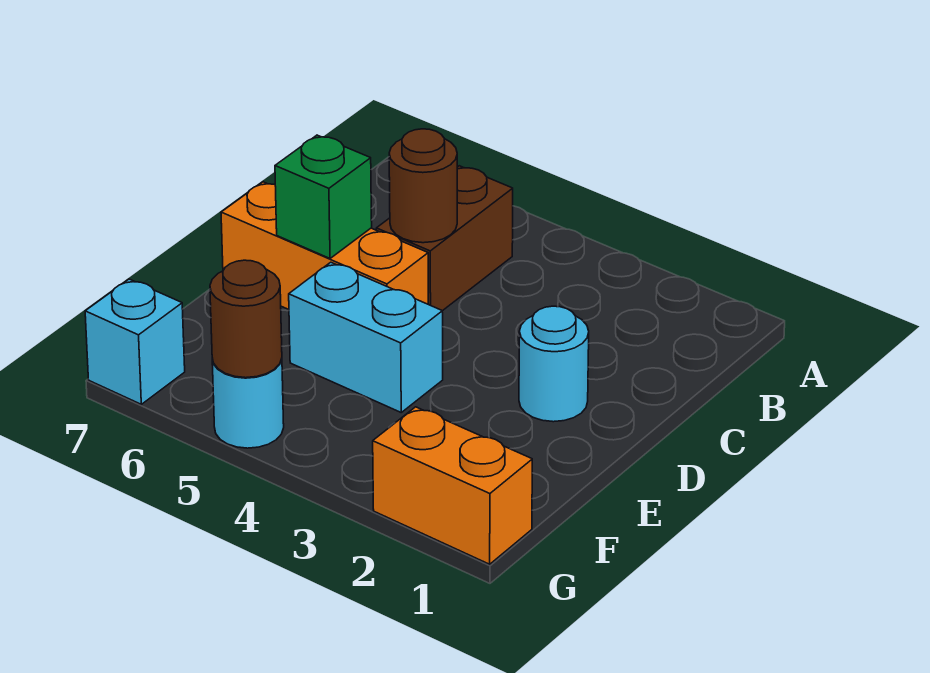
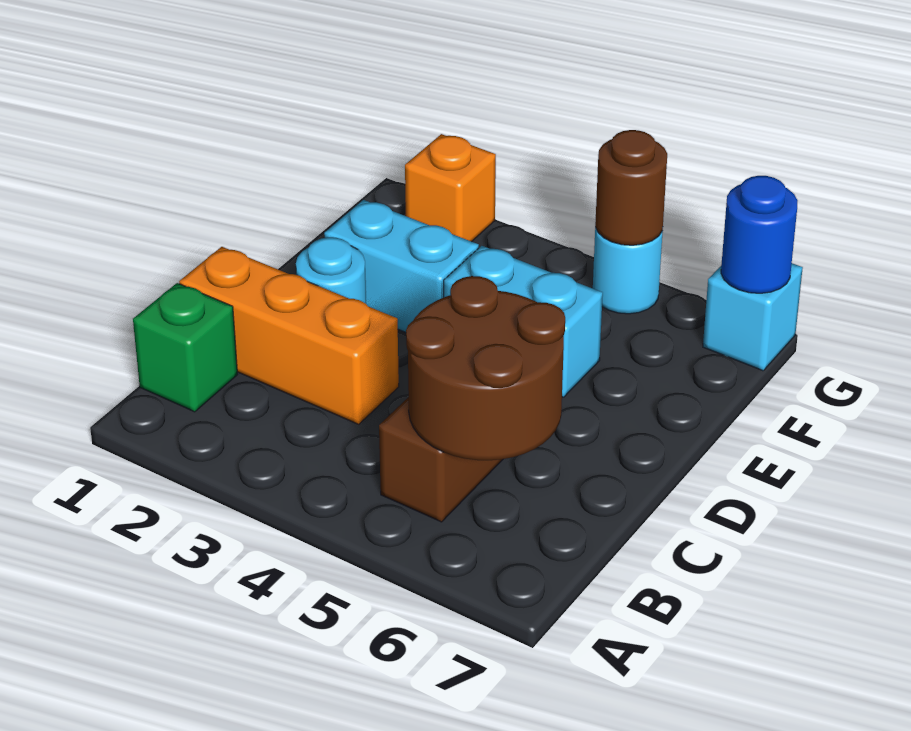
brown 1x1 round brick [389,129,457,243] -> brown 2x2 round brick [406,276,565,460]
orange 1x3 brick [221,182,428,310] -> orange 1x3 brick moved to [179,247,399,424]
green 1x1 brick [275,135,372,258] -> green 1x1 brick moved to [133,283,237,412]
none -> cyan 1x2 brick [324,200,479,332]
orange 1x2 brick [373,407,532,564] -> orange 1x1 brick [405,134,496,242]
none -> blue 1x1 round brick [721,176,798,293]

